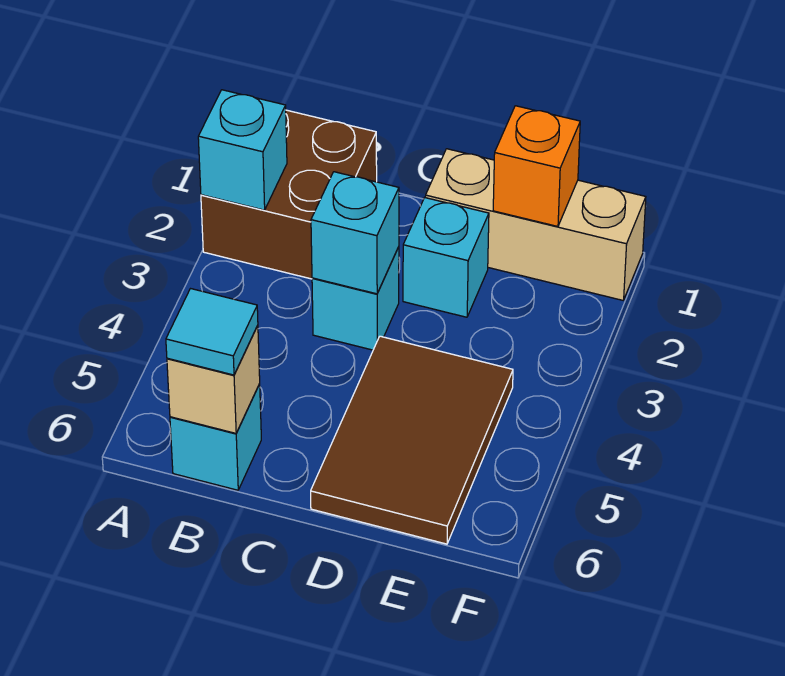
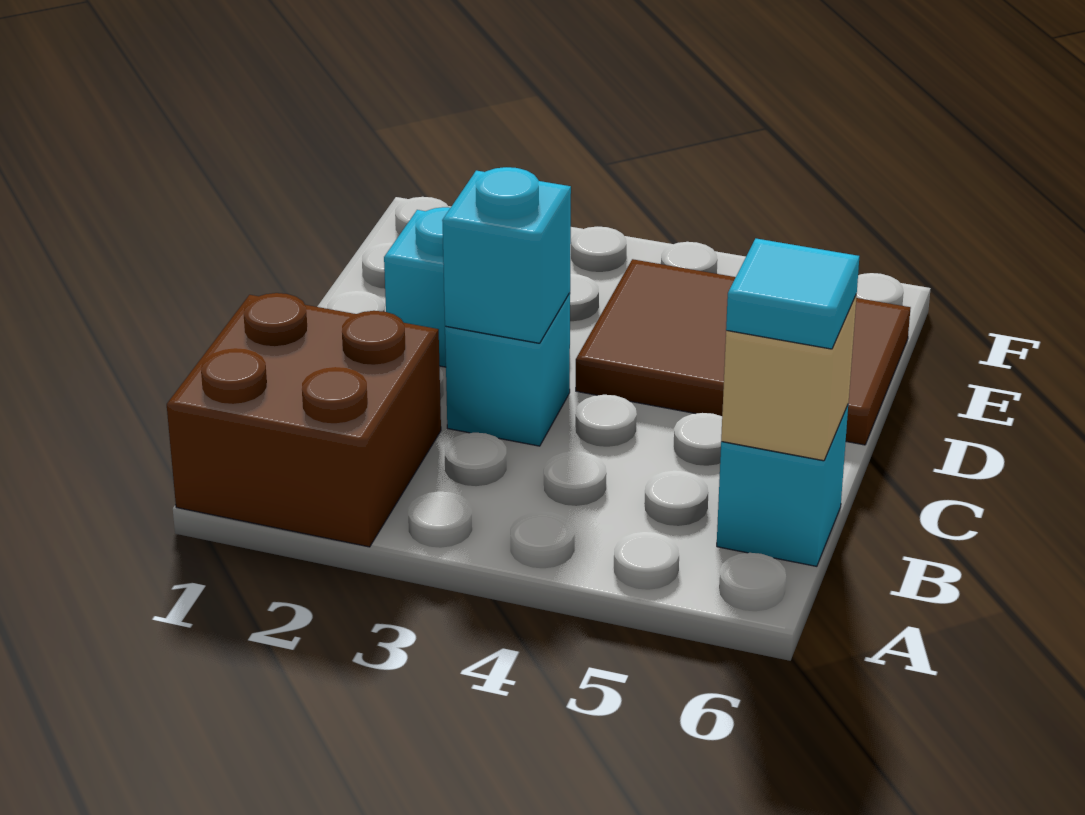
cyan 1x1 brick [198,90,287,210] -> none
tan 1x3 brick [425,149,646,300] -> none
orange 1x1 brick [493,106,580,226] -> none

